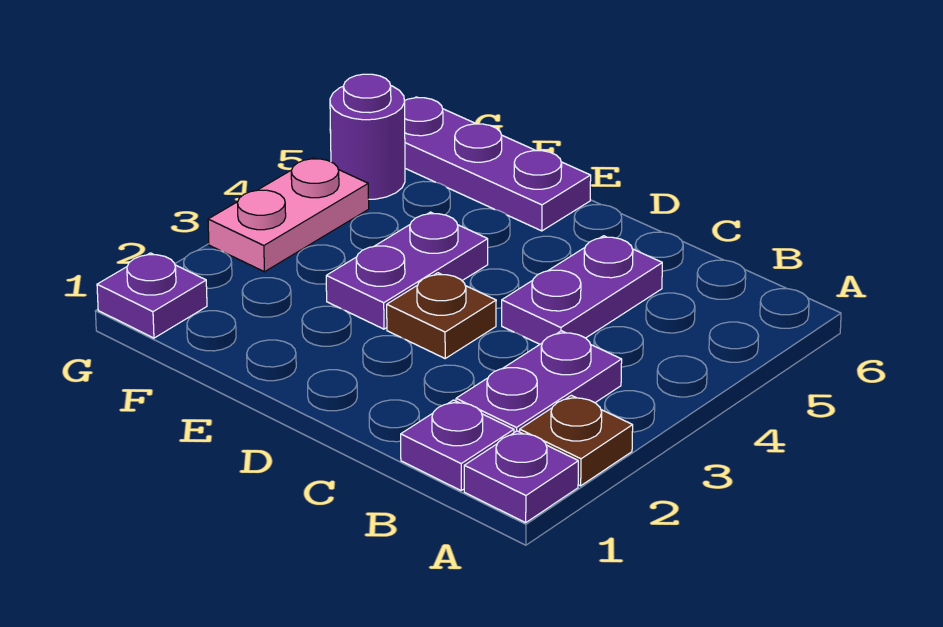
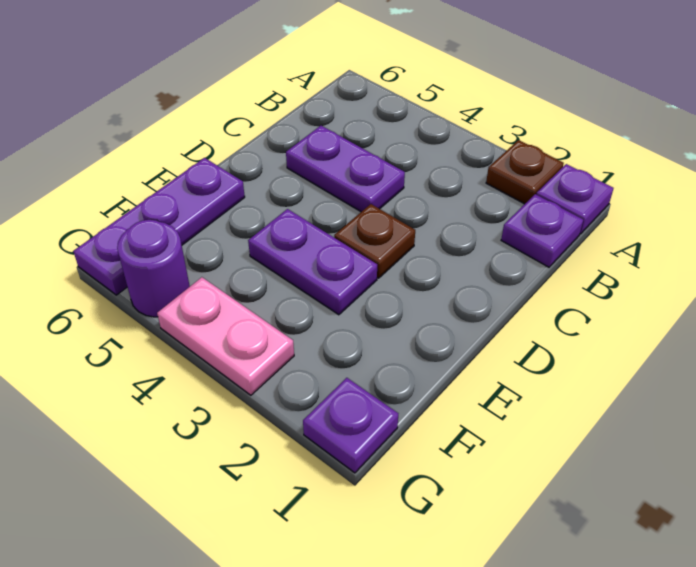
purple 1x2 plate [456,331,622,432] -> none

